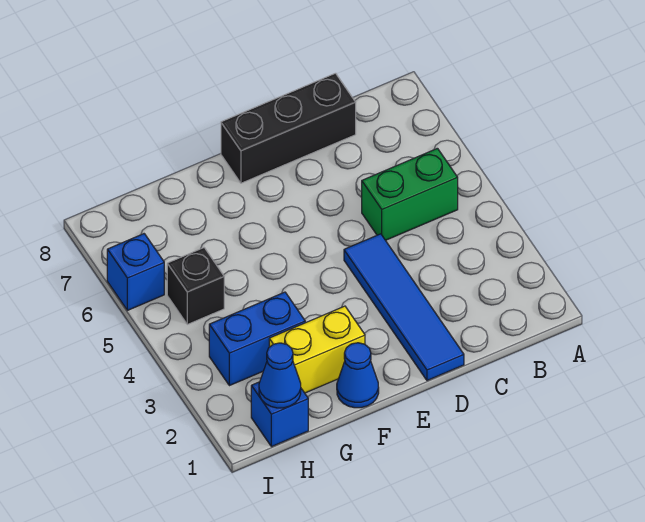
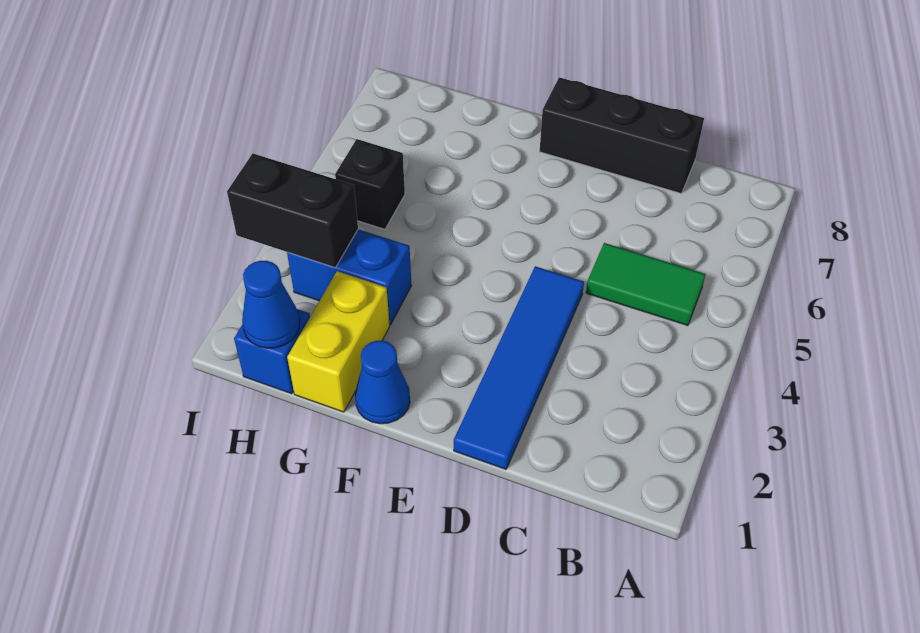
green 1x2 brick [362,148,458,240] -> green 1x2 tile [586,243,706,326]
yellow 1x2 brick [269,306,365,393] -> yellow 1x2 brick turned to [287,271,390,412]
none -> black 1x2 brick [227,154,358,268]
blue 1x1 brick [107,234,164,310] -> none

